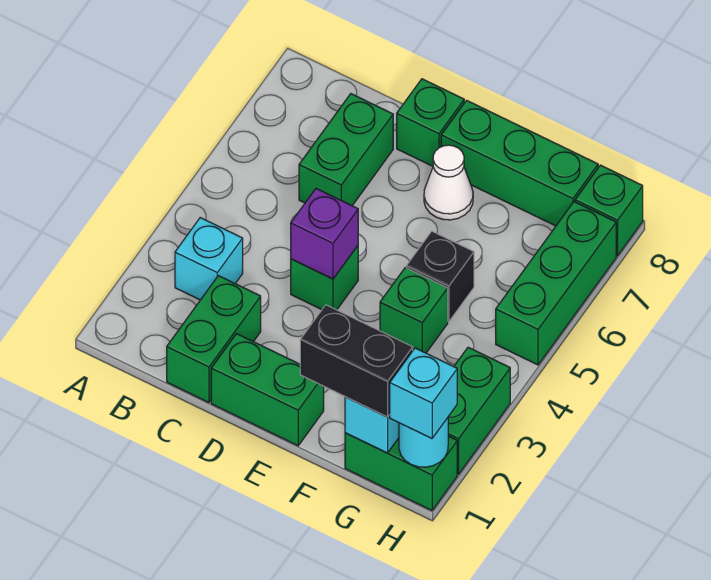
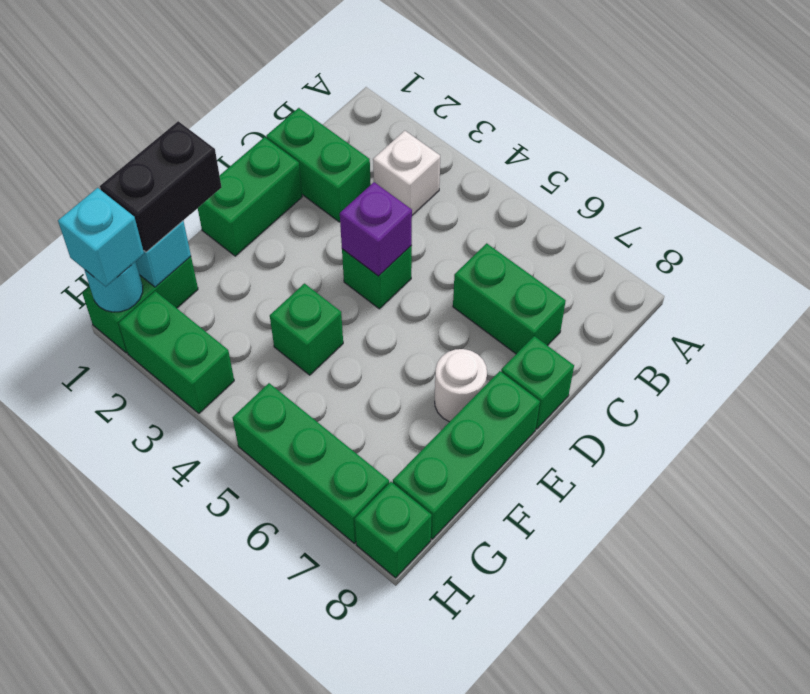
cyan 1x1 brick [175,218,243,300] -> white 1x1 brick [373,131,440,215]
white 1x1 cone [424,145,473,220] -> white 1x1 round brick [435,349,487,422]
black 1x1 brick [406,231,474,322] -> none

